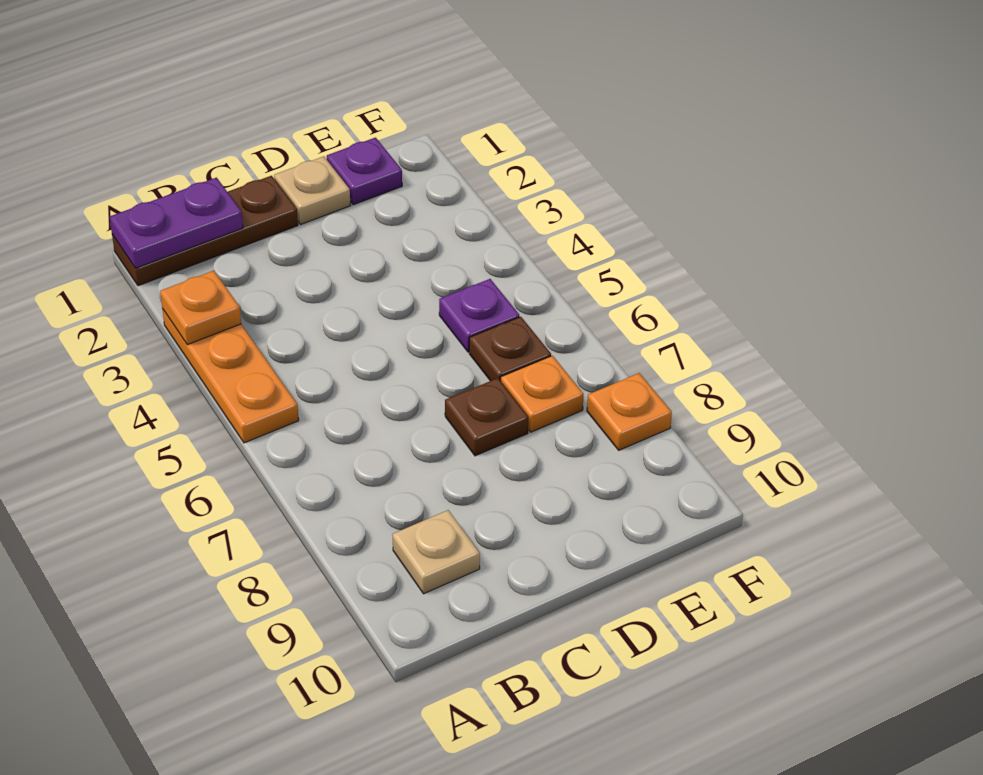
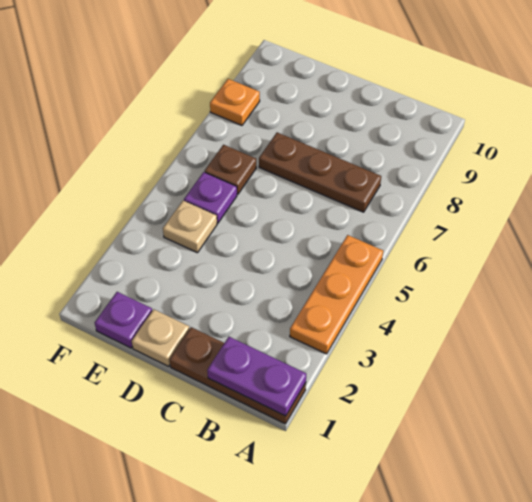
orange 1x1 plate [160,271,241,345] -> none
tan 1x1 plate [392,510,480,594] -> tan 1x1 plate moved to [163,201,217,253]
brown 1x1 plate [445,378,528,456] -> brown 1x3 plate [259,133,381,212]
orange 1x1 plate [501,356,584,432] -> none

